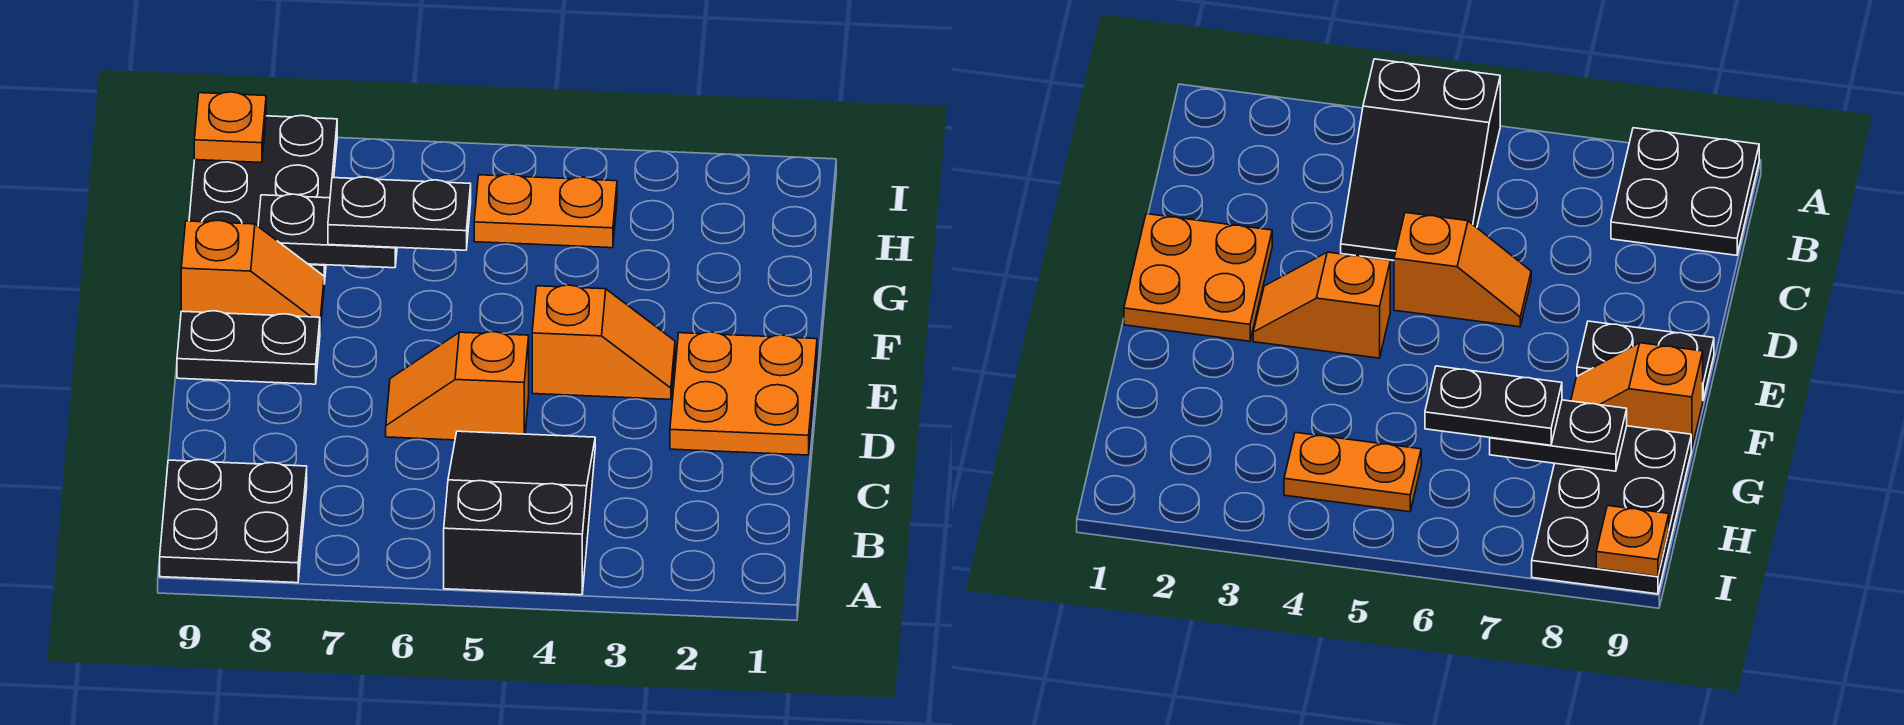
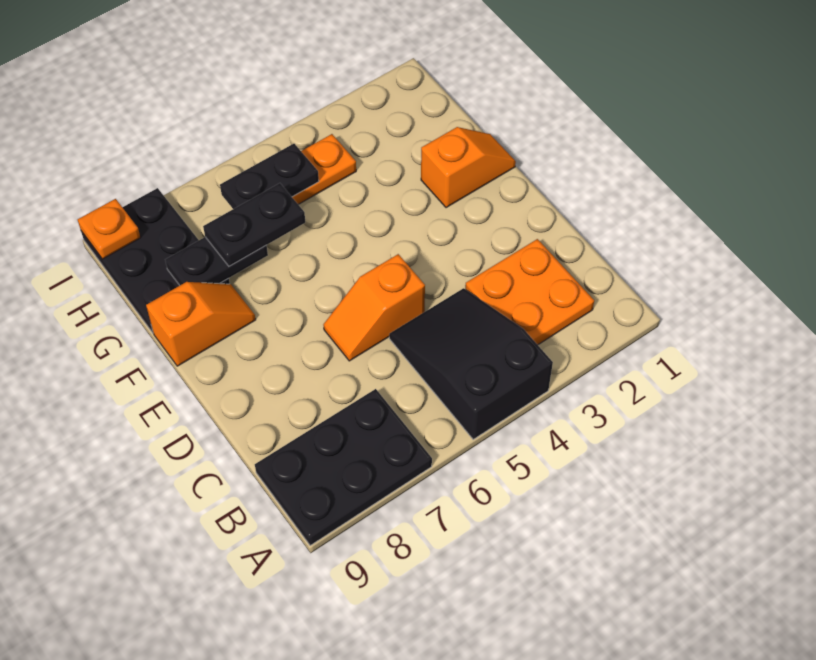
black 2x2 plate [160,460,307,583] -> black 2x3 plate [255,389,432,546]
orange 2x2 plate [670,332,817,455] -> orange 2x2 plate moved to [465,239,594,345]
orange 1x2 slope [532,285,675,400] -> orange 1x2 slope moved to [421,127,516,208]
black 1x2 plate [177,311,320,384] -> black 1x2 plate moved to [220,144,319,209]

